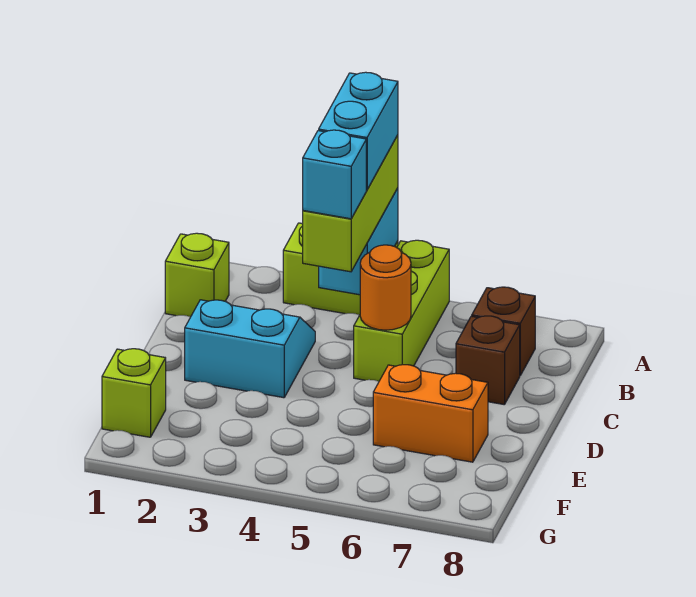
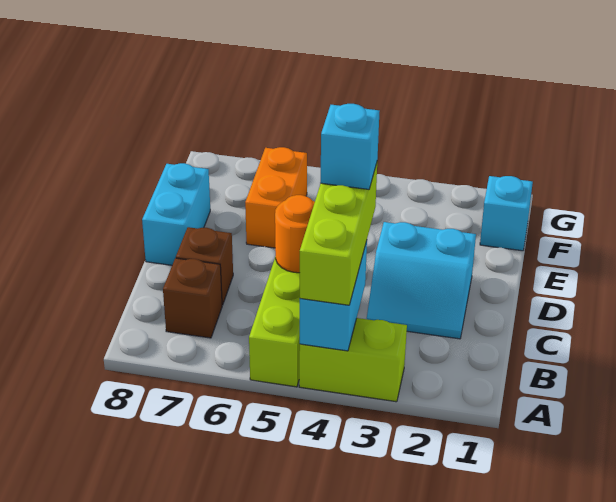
cyan 1x2 brick [319,72,398,190] -> cyan 1x2 brick moved to [142,163,210,265]
lime 1x1 brick [165,233,229,317] -> none
orange 1x2 brick [373,365,488,462] -> orange 1x2 brick turned to [245,147,307,248]
lime 1x1 brick [102,349,166,437] -> cyan 1x1 brick [480,176,533,251]

